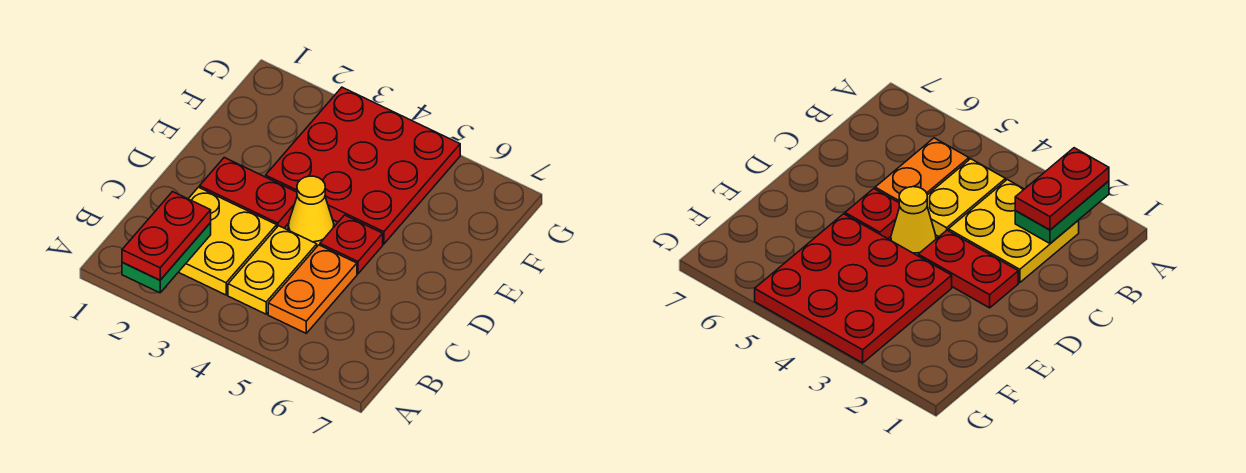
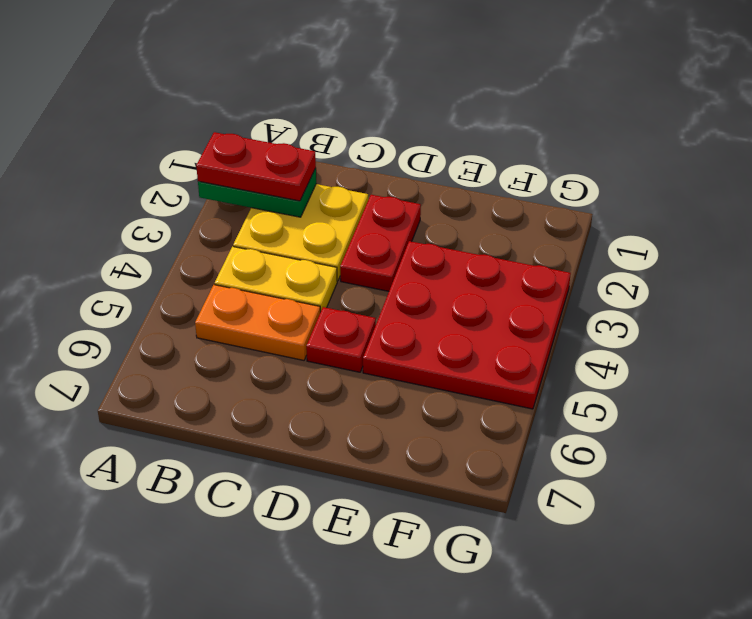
yellow 1x1 cone [288,176,334,246] -> none

